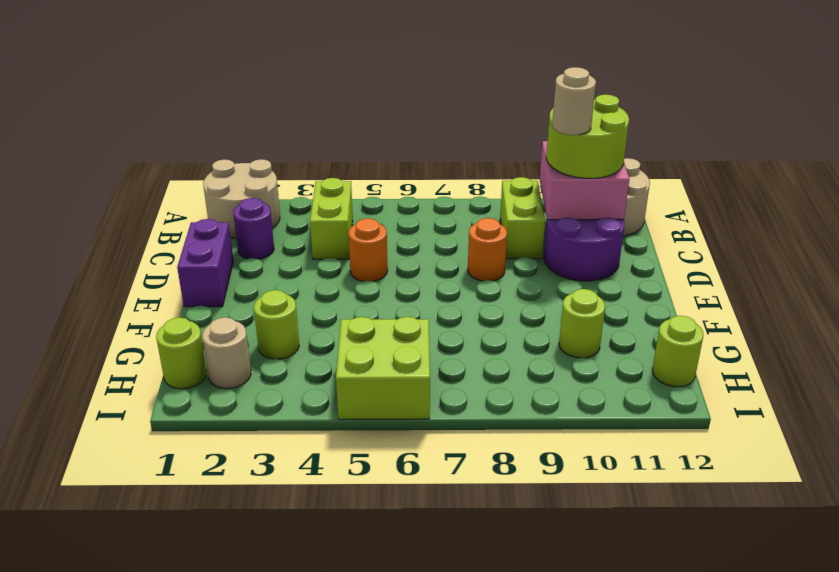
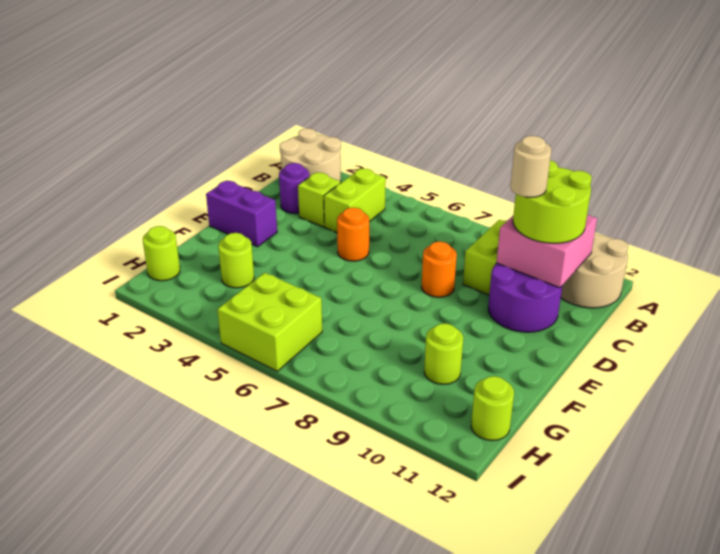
none -> lime 1x1 brick [298,172,341,227]
purple 1x2 brick [177,219,234,307] -> purple 1x2 brick turned to [206,180,277,247]
tan 1x1 round brick [202,317,251,389] -> none

